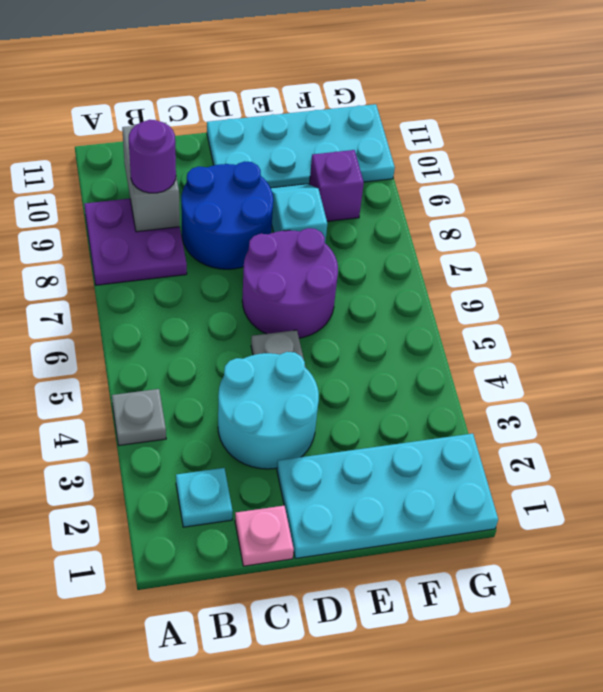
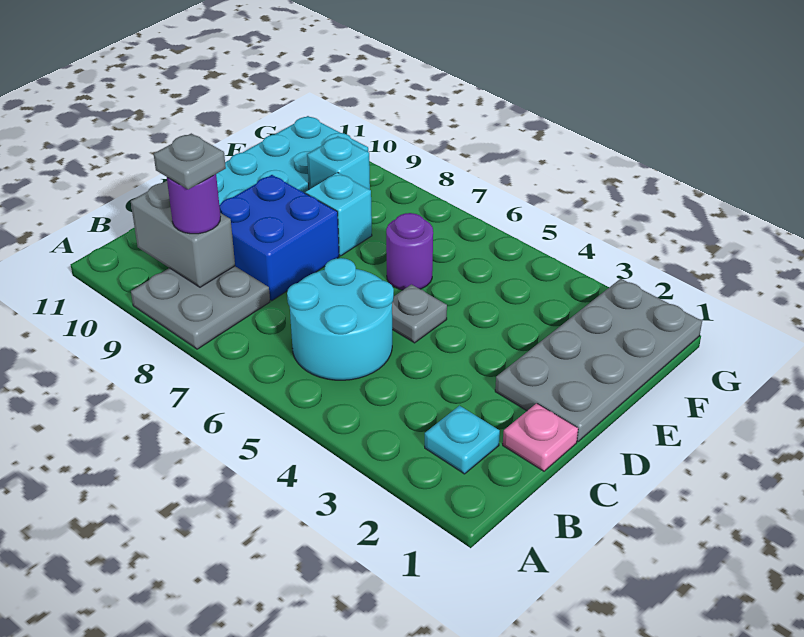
grey 1x1 plate [112,389,166,445] -> grey 1x1 plate moved to [154,133,226,189]
purple 2x2 plate [84,198,187,285] -> grey 2x2 plate [131,266,270,349]
cyan 2x2 round brick [218,352,319,469] -> cyan 2x2 round brick moved to [287,258,394,380]
blue 2x2 round brick [181,161,273,269] -> blue 2x2 brick [219,175,339,301]
cyan 2x4 plate [277,434,498,559] -> grey 2x4 plate [495,279,702,441]
purple 2x2 round brick [242,228,338,338] -> purple 1x1 round brick [386,213,433,290]
purple 1x1 brick [309,150,364,221] -> cyan 1x1 brick [307,136,370,190]

